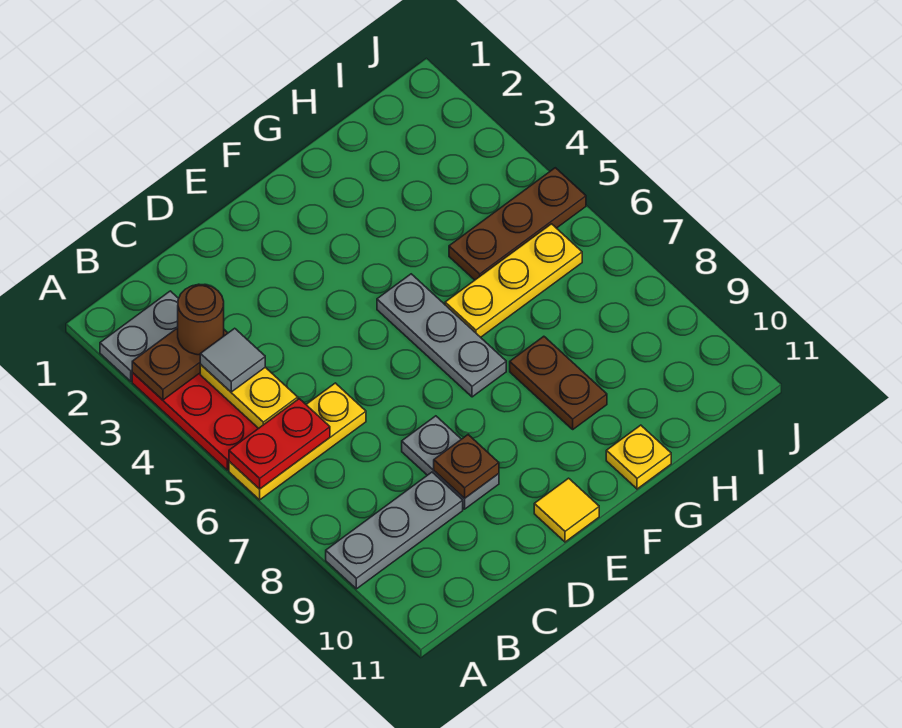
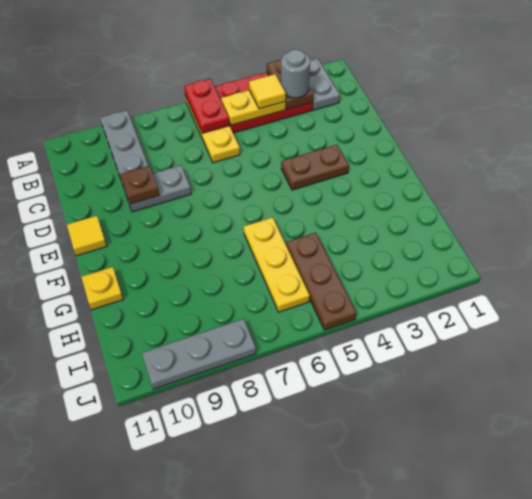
brown 1x1 round brick [178,284,224,355] -> grey 1x1 round brick [281,50,310,98]
grey 1x1 tile [200,328,265,392] -> yellow 1x1 tile [249,74,286,109]
grey 1x3 plate [377,274,506,397] -> grey 1x3 plate moved to [142,319,256,389]
brown 1x2 plate [510,336,607,429] -> brown 1x2 plate moved to [281,145,349,190]

